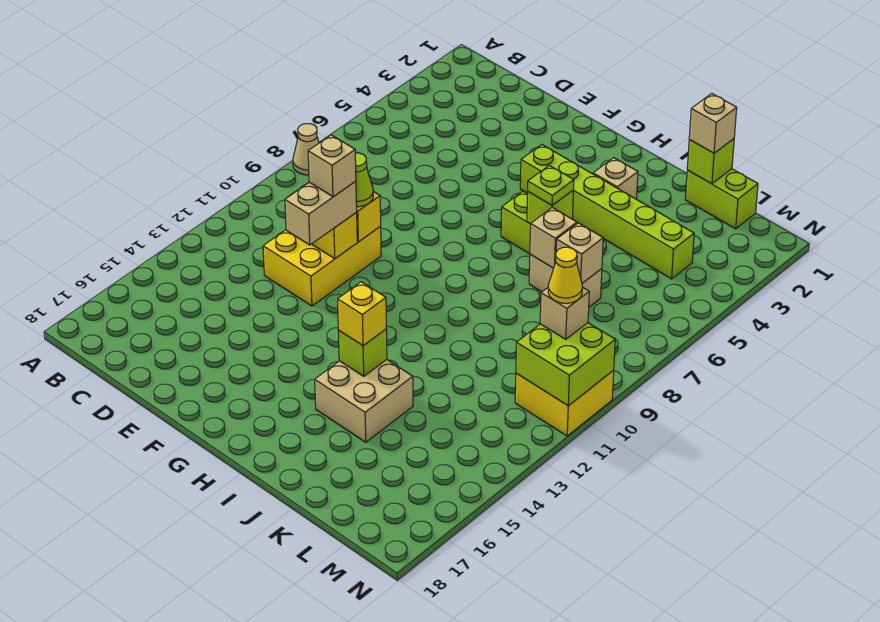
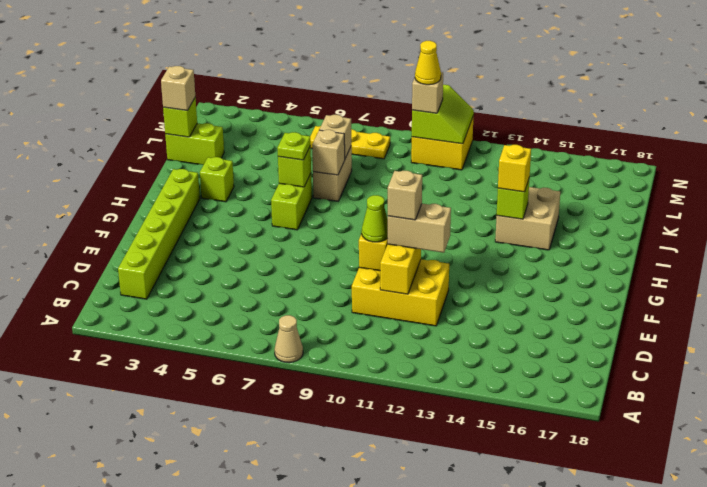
lime 1x6 brick [520,145,694,279] -> lime 1x6 brick moved to [118,169,200,299]
tan 1x1 brick [593,158,638,199] -> lime 1x1 brick [200,157,234,202]
lime 1x2 brick [685,169,758,229] -> lime 1x2 brick turned to [165,123,224,165]
none -> yellow 1x3 plate [310,126,390,159]
lime 2x2 brick [516,323,615,406] -> lime 2x2 slope [412,85,474,144]

